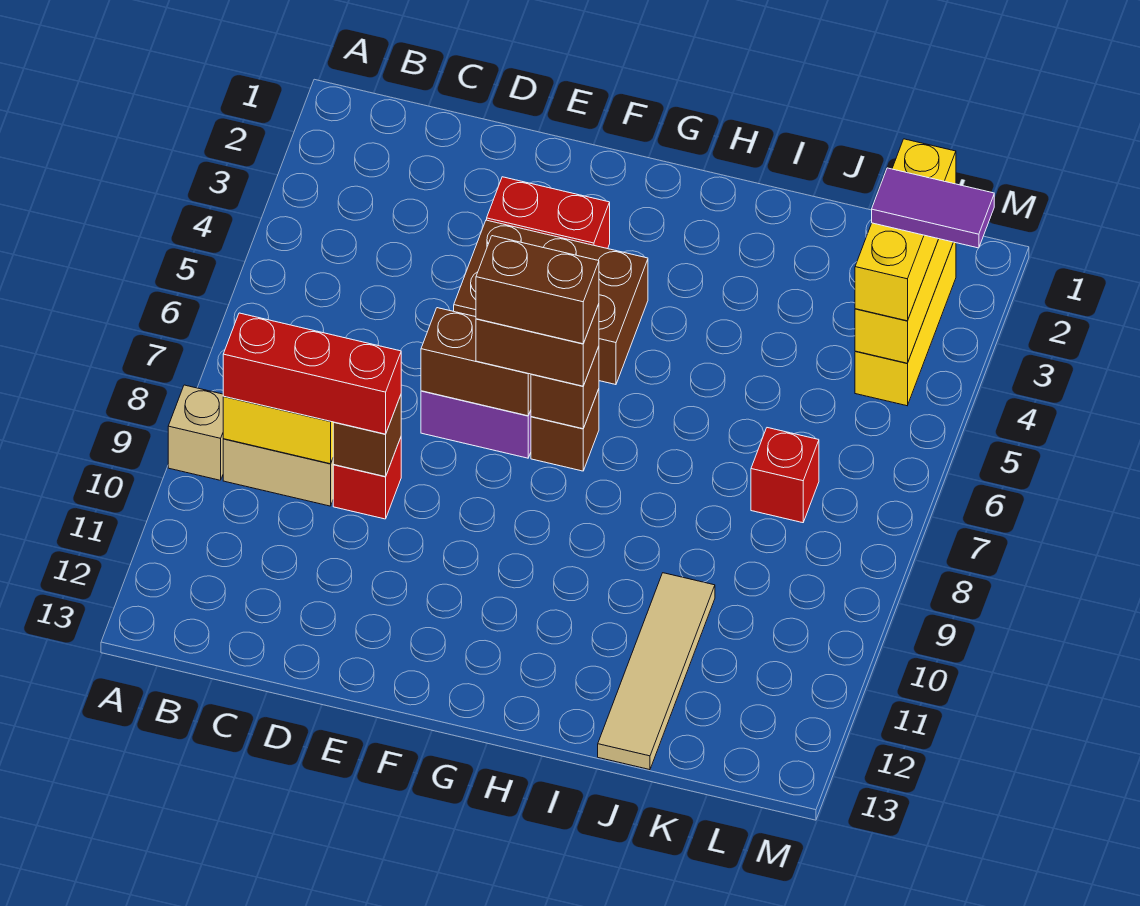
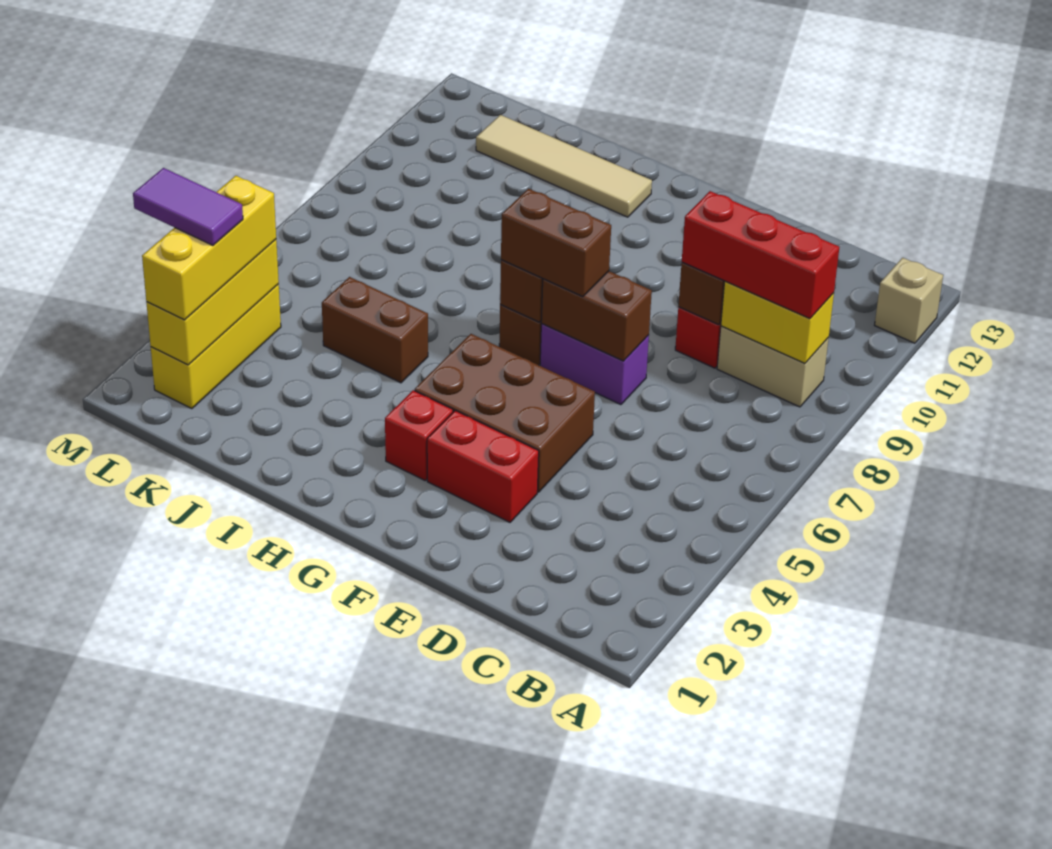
tan 1x1 brick [168,385,224,480] -> tan 1x1 brick moved to [875,258,943,343]
brown 1x2 brick [476,236,599,344] -> brown 1x2 brick moved to [322,277,428,383]
tan 1x4 tile [598,573,715,770] -> tan 1x4 tile turned to [476,115,652,217]
red 1x1 brick [751,428,819,523] -> red 1x1 brick moved to [385,390,453,480]

